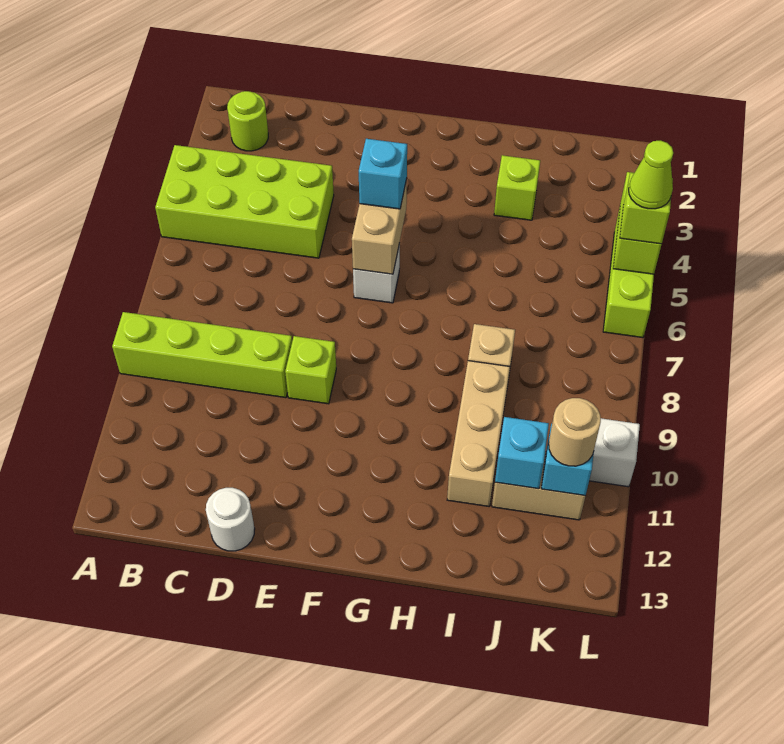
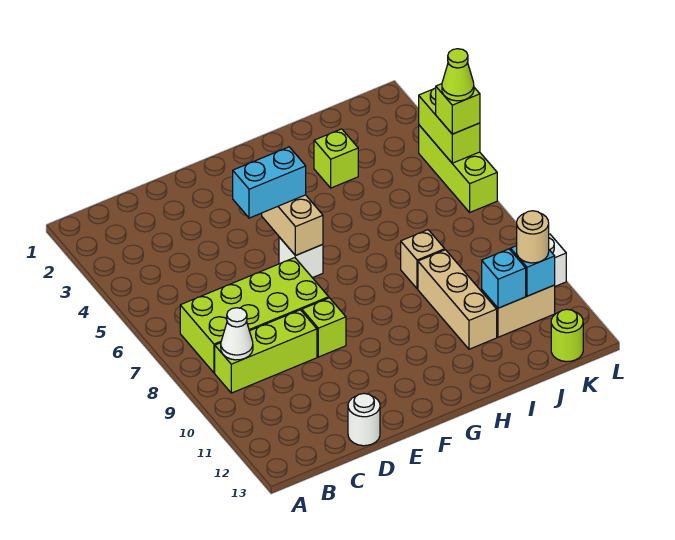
lime 2x4 brick [155,145,334,258] -> lime 2x4 brick moved to [180,258,329,373]
lime 1x4 brick [112,312,292,398] -> lime 1x3 brick [215,310,317,393]
lime 1x1 round brick [227,91,268,151] -> lime 1x1 round brick moved to [551,309,583,362]
none -> white 1x1 cone [221,308,253,360]
cyan 1x1 brick [359,139,407,209] -> cyan 1x2 brick [233,147,306,218]

